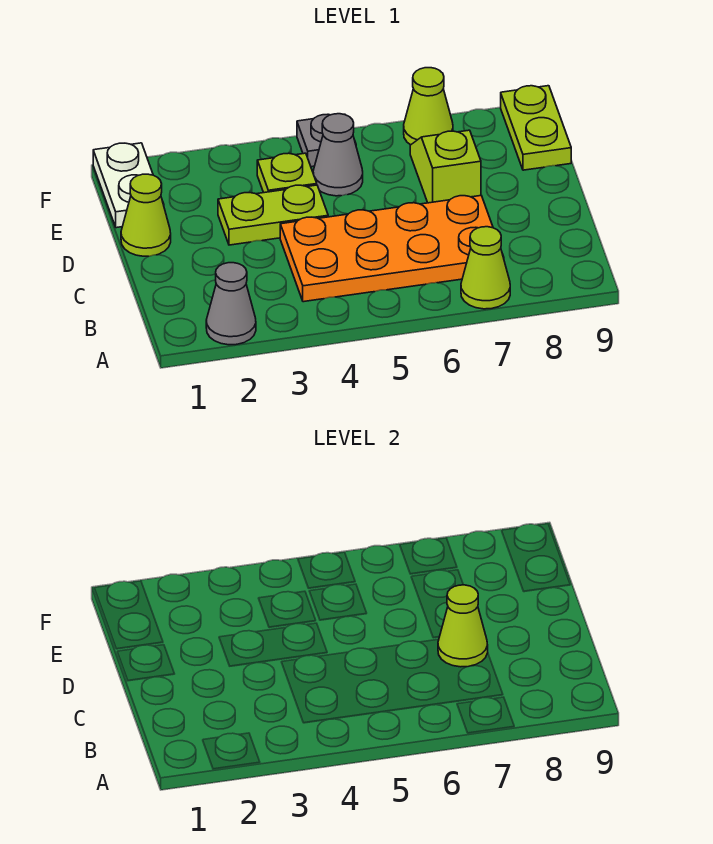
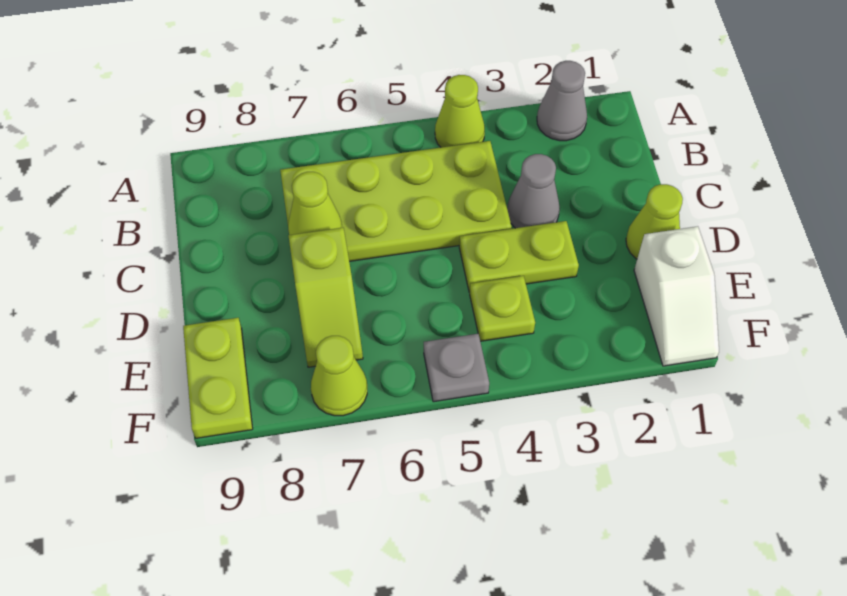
lime 1x1 cone [461,227,510,309] -> lime 1x1 cone moved to [435,75,485,147]
orange 2x4 plate [280,196,504,302] -> lime 2x4 plate [280,141,511,261]
white 1x2 plate [93,143,164,228] -> white 1x2 slope [634,226,719,366]
grey 1x1 cone [313,114,363,196] -> grey 1x1 cone moved to [507,154,560,228]

